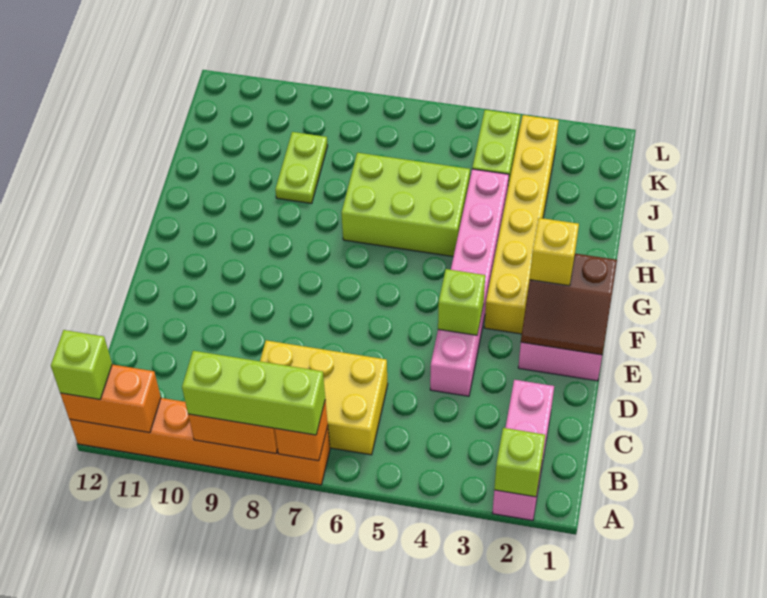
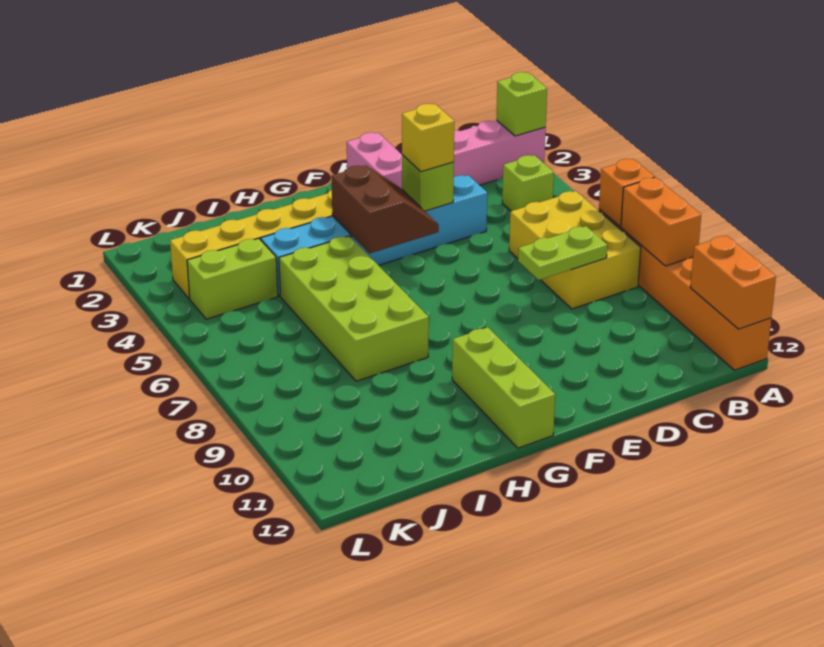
lime 1x3 brick [182,351,325,435] -> lime 1x3 brick moved to [452,327,555,448]
lime 1x1 brick [51,330,112,399] -> lime 1x1 brick moved to [502,155,554,211]
pink 1x6 brick [430,169,509,396] -> cyan 1x6 brick [261,175,487,296]
brown 2x2 slope [521,254,617,355] -> brown 2x2 slope moved to [331,165,439,253]
yellow 1x1 brick [530,218,579,286] -> yellow 1x1 brick moved to [402,104,454,172]
lime 2x3 brick [342,153,470,257] -> lime 2x4 brick [279,236,429,381]
lime 1x2 plate [275,132,328,203] -> lime 1x2 plate moved to [518,226,607,280]

